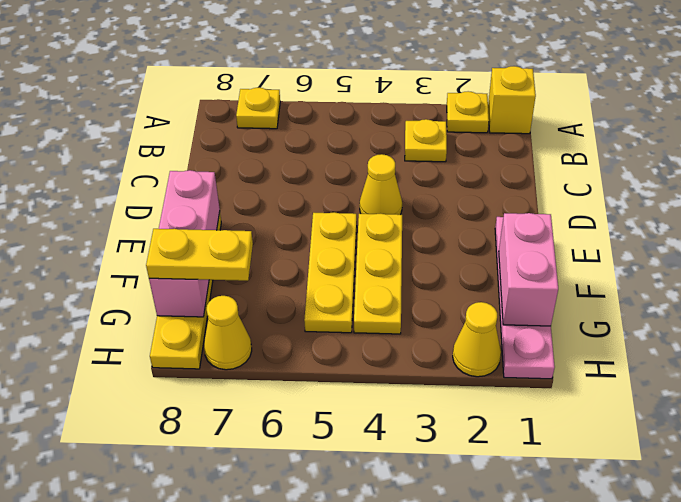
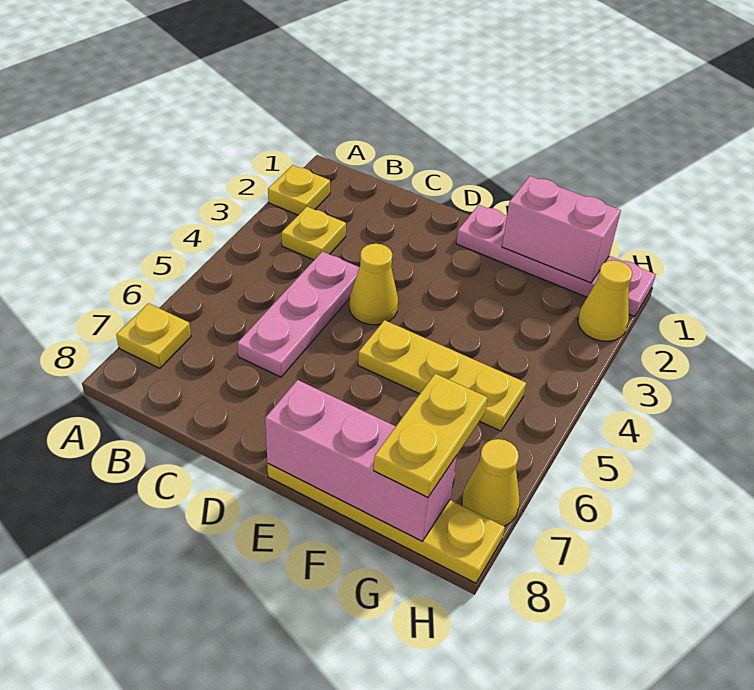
yellow 1x1 brick [488,66,536,134] -> none
none -> pink 1x3 plate [237,251,359,377]
yellow 1x3 plate [354,214,402,334] -> none

